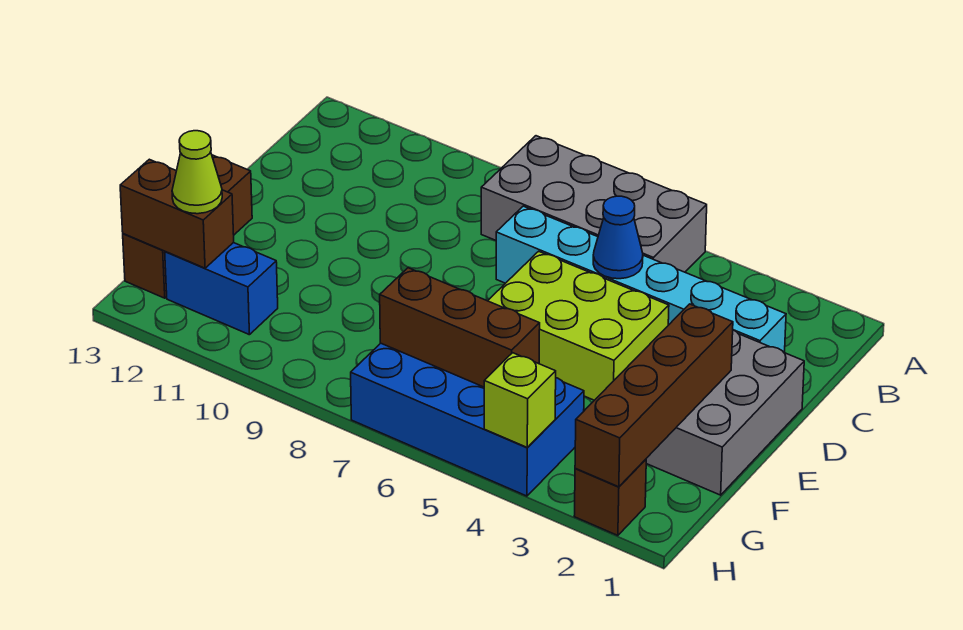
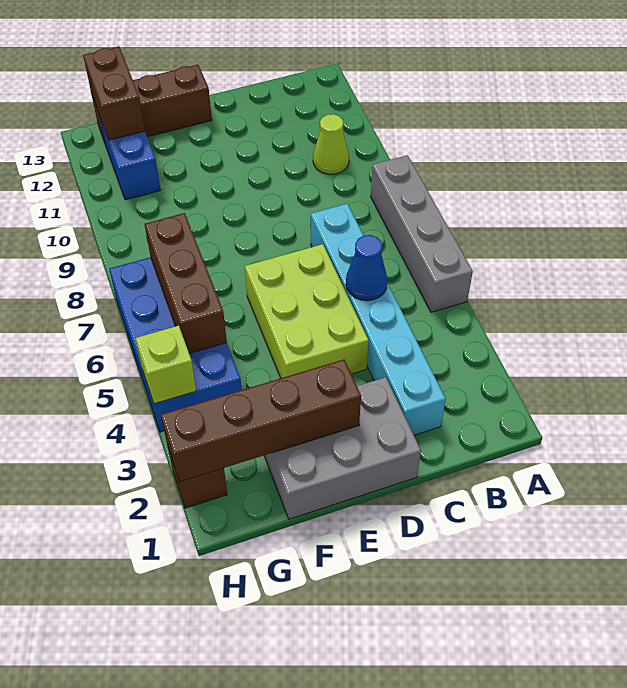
grey 2x4 brick [481,136,707,272] -> grey 1x4 brick [371,155,473,312]
lime 1x1 cone [172,131,222,214] -> lime 1x1 cone moved to [313,114,349,174]

